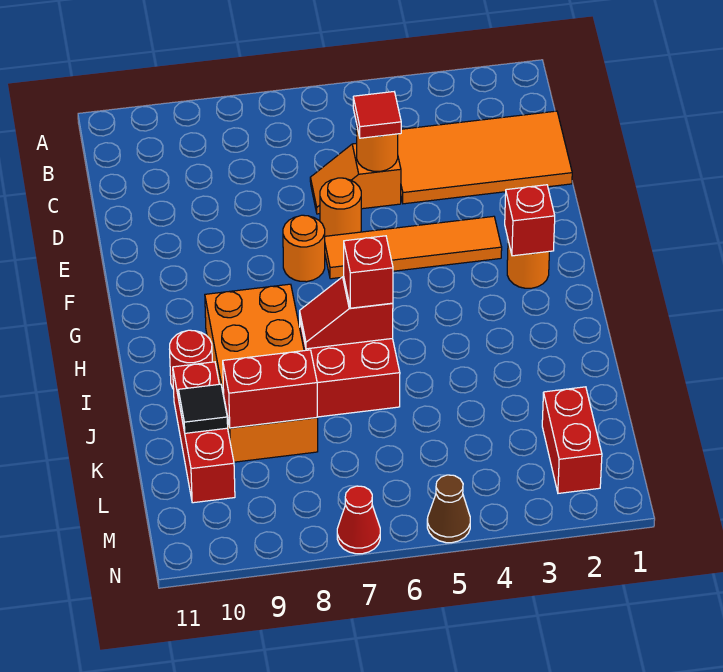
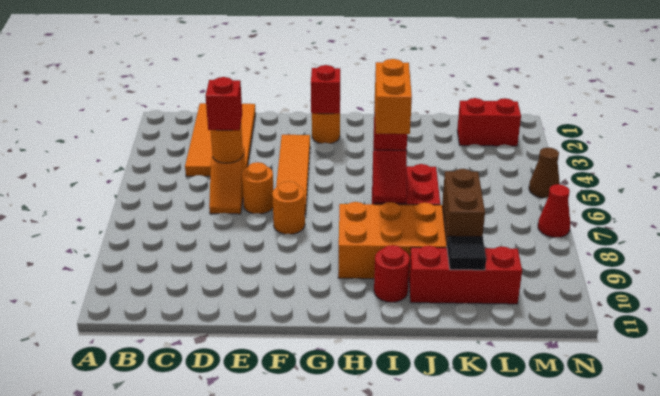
red 1x1 tile [353,92,401,138] -> red 1x1 brick [206,77,242,130]
none -> orange 1x2 brick [375,59,412,134]
red 1x2 brick [223,350,317,428] -> brown 1x2 brick [442,169,485,242]

